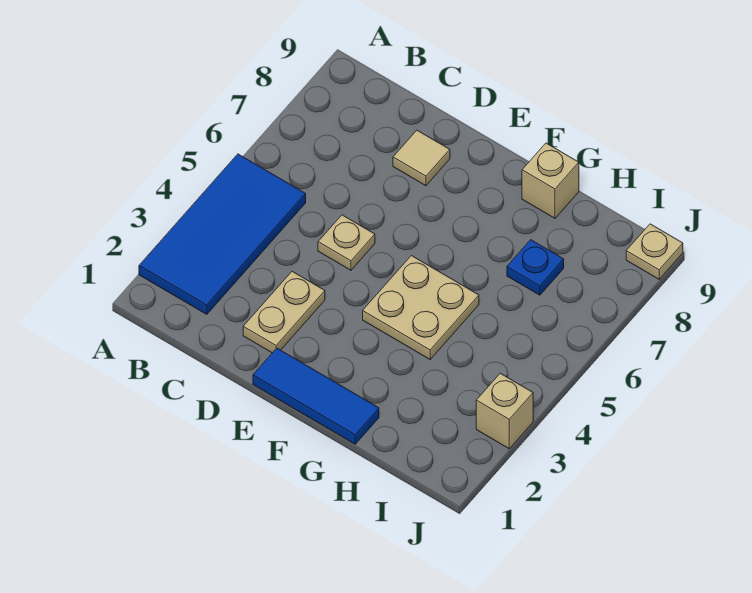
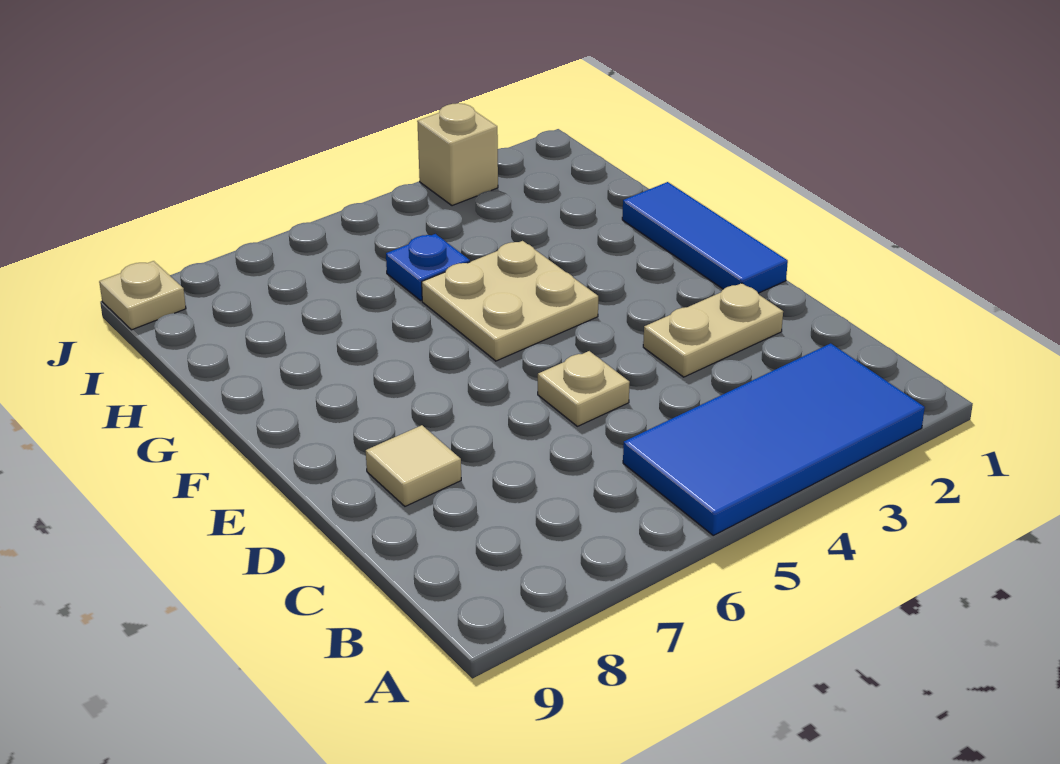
tan 1x1 brick [522,143,579,218] -> none
blue 1x1 plate [507,240,564,295] -> blue 1x1 plate moved to [386,234,470,300]

